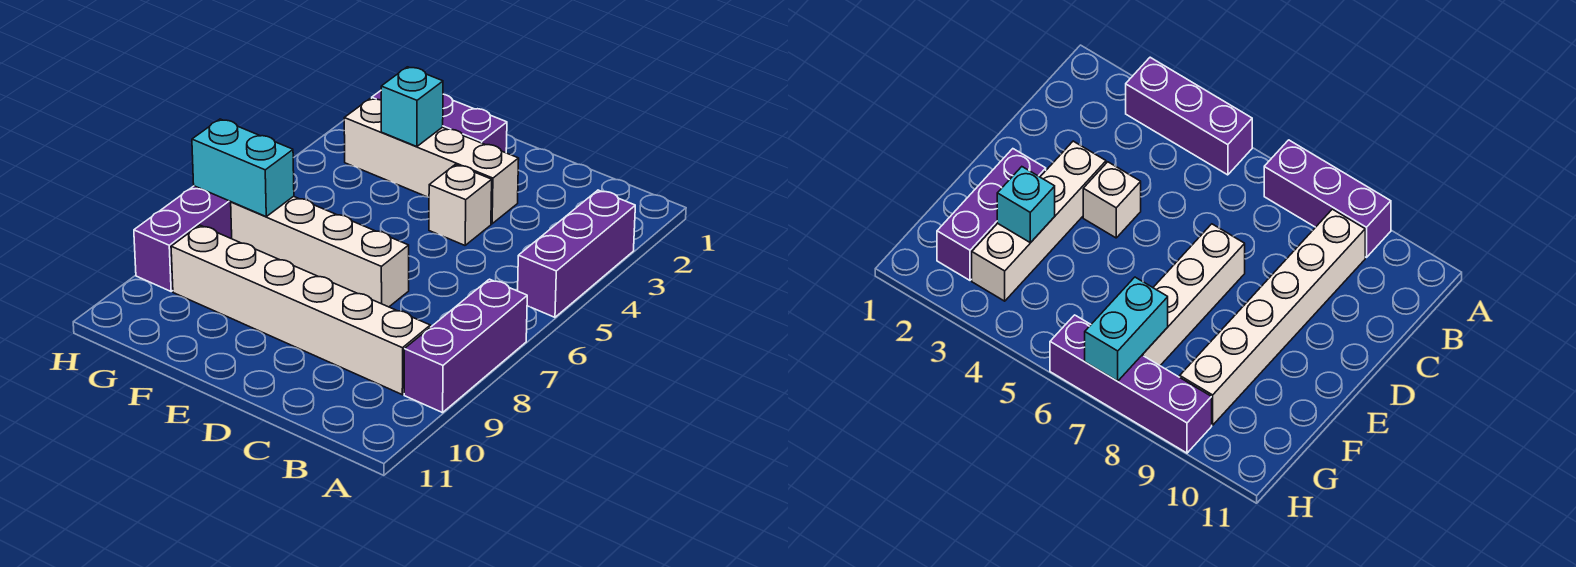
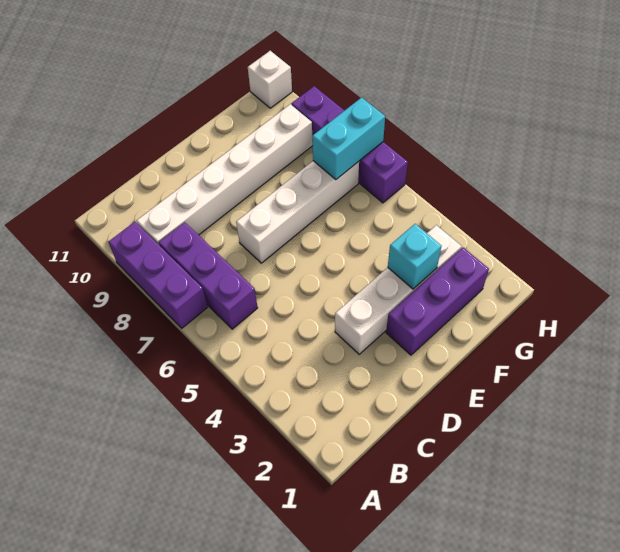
purple 1x3 brick [518,190,635,317] -> purple 1x3 brick moved to [159,222,258,329]
white 1x1 brick [429,164,492,245] -> white 1x1 brick moved to [248,51,292,108]

